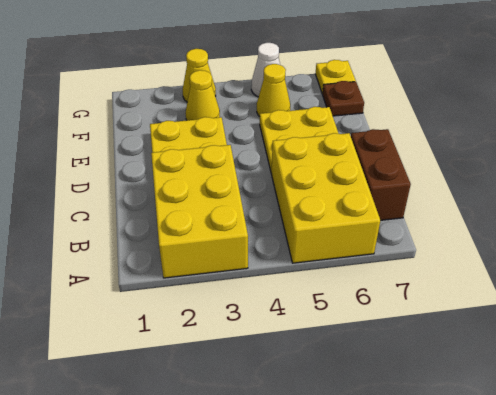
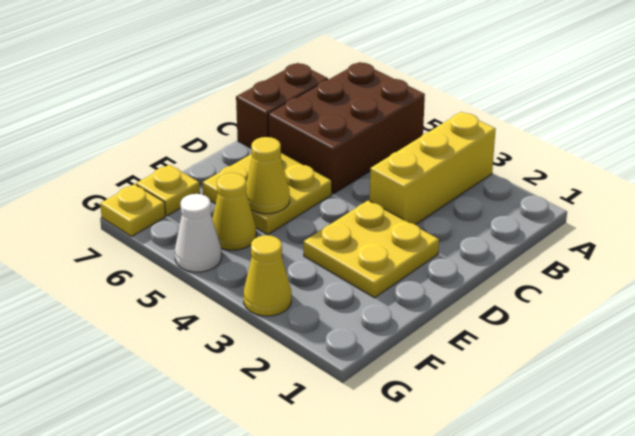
yellow 2x3 brick [151,145,248,278] -> yellow 1x3 brick [370,112,496,225]
yellow 2x3 brick [271,133,380,263] -> brown 2x3 brick [268,62,425,194]
yellow 1x1 cone [186,70,220,120] -> yellow 1x1 cone moved to [246,137,290,214]
brown 1x1 plate [323,81,364,116] -> yellow 1x1 plate [136,165,200,216]

